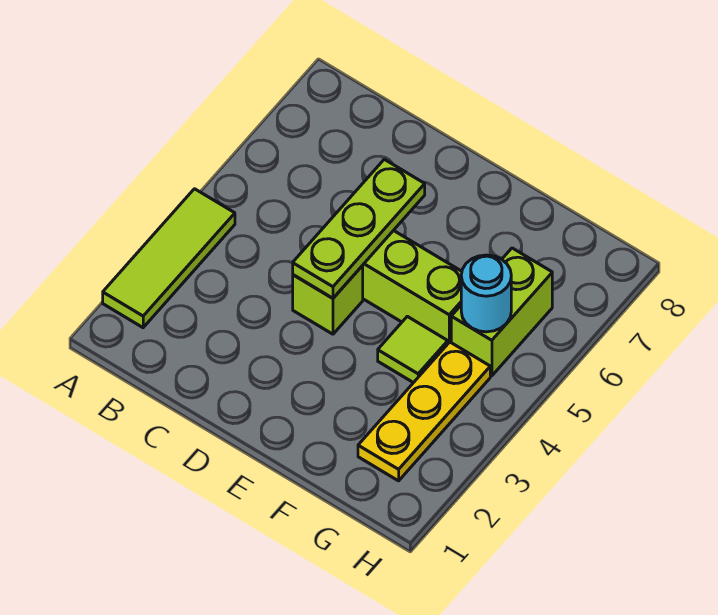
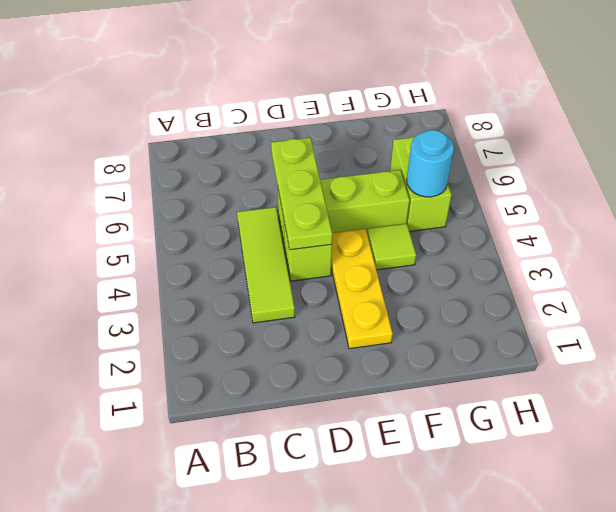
lime 1x3 tile [103,189,235,327] -> lime 1x3 tile moved to [237,207,295,323]
yellow 1x3 plate [358,342,490,481] -> yellow 1x3 plate moved to [331,229,393,349]

